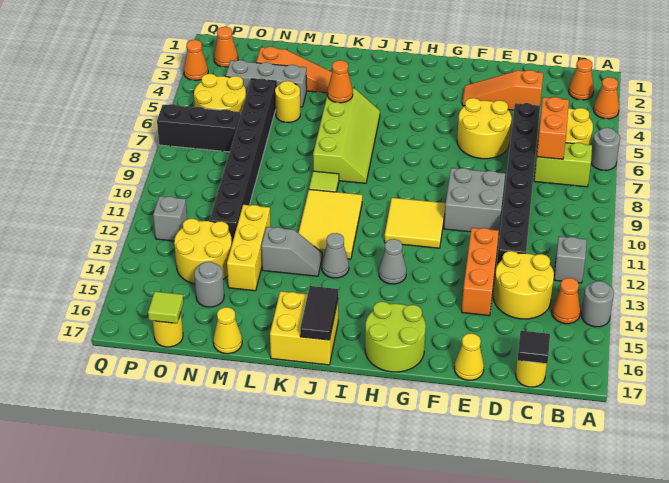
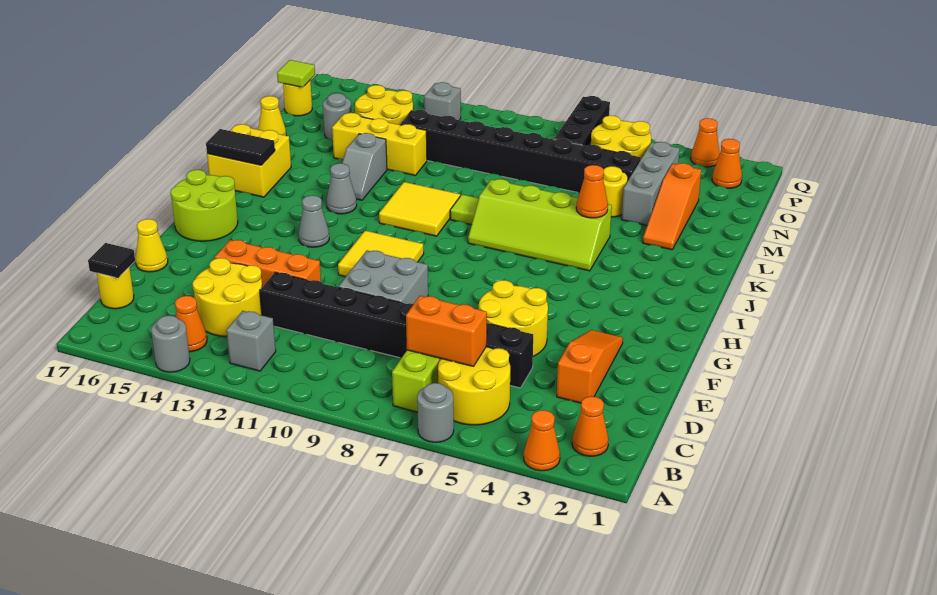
yellow 2x3 tile [299,189,362,259] -> yellow 2x2 tile [379,182,460,236]

